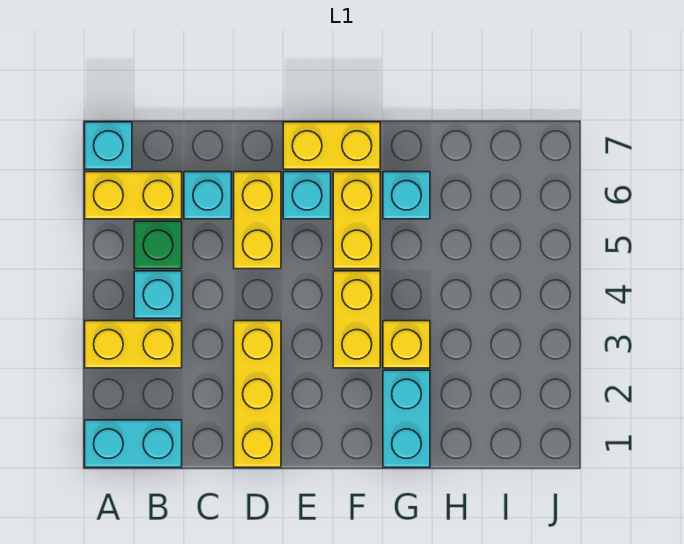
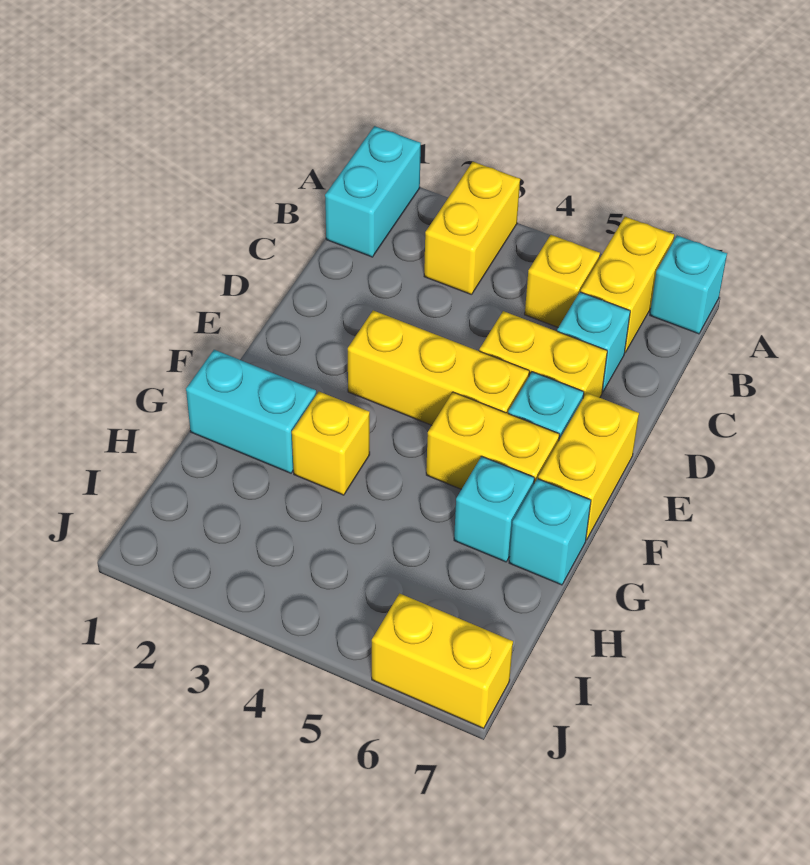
cyan 1x1 brick [134,271,182,318] -> cyan 1x1 brick moved to [509,479,591,585]
green 1x1 brick [134,221,182,269] -> yellow 1x1 brick [525,235,600,327]
yellow 1x3 brick [234,321,281,467] -> yellow 1x3 brick moved to [348,310,529,425]
yellow 1x2 brick [333,271,380,368] -> yellow 1x2 brick moved to [372,593,513,728]

